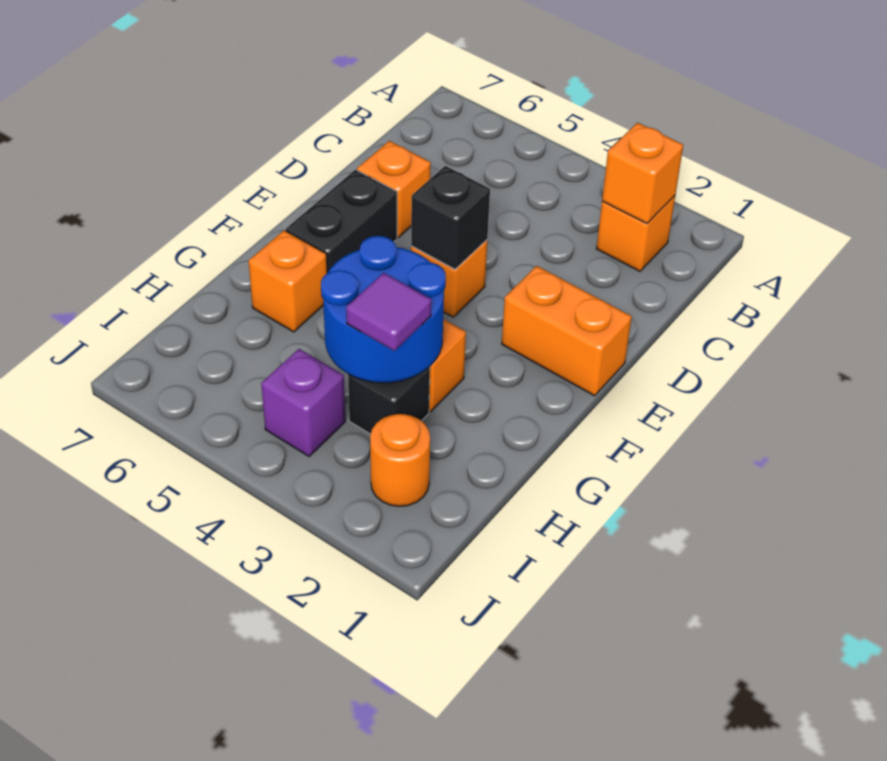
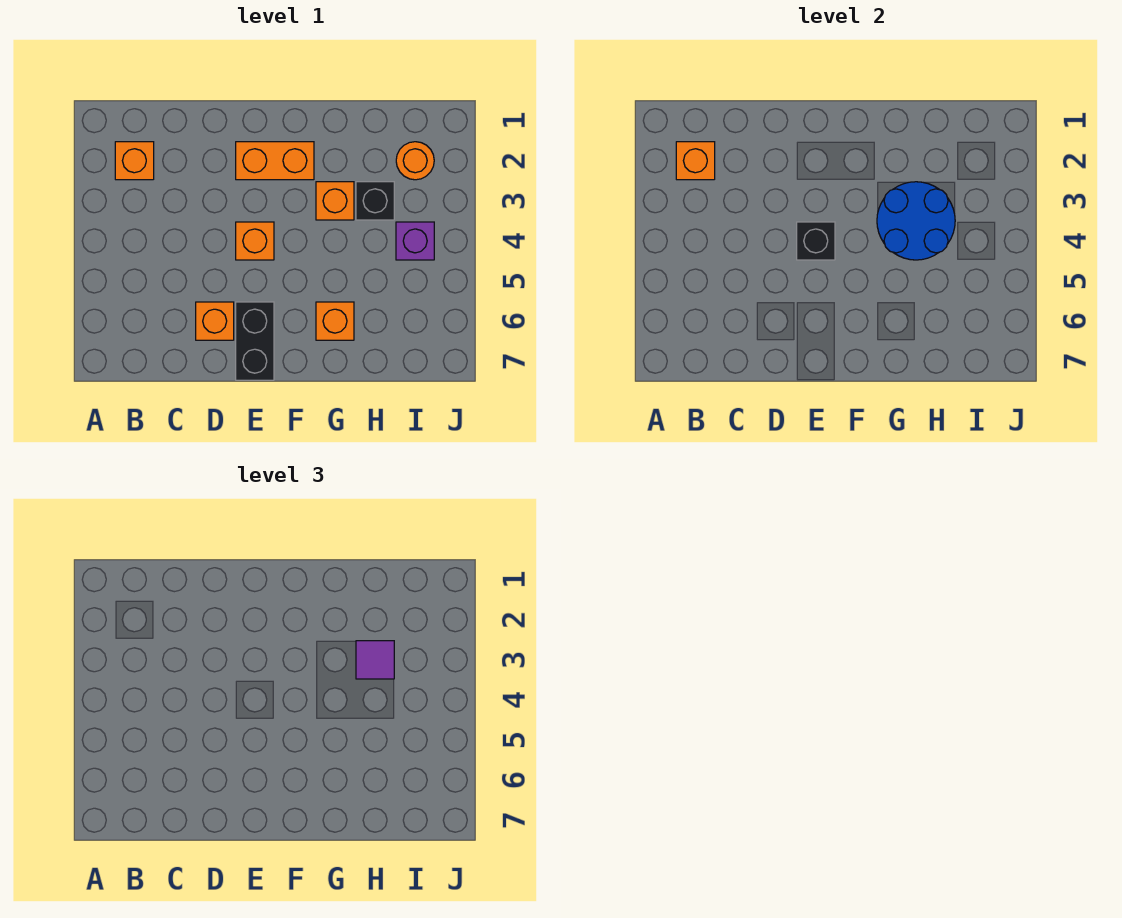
orange 1x2 brick [502,266,632,396] -> orange 1x2 brick turned to [236,142,314,180]
black 1x2 brick [286,170,397,273] -> black 1x2 brick turned to [236,302,274,380]

